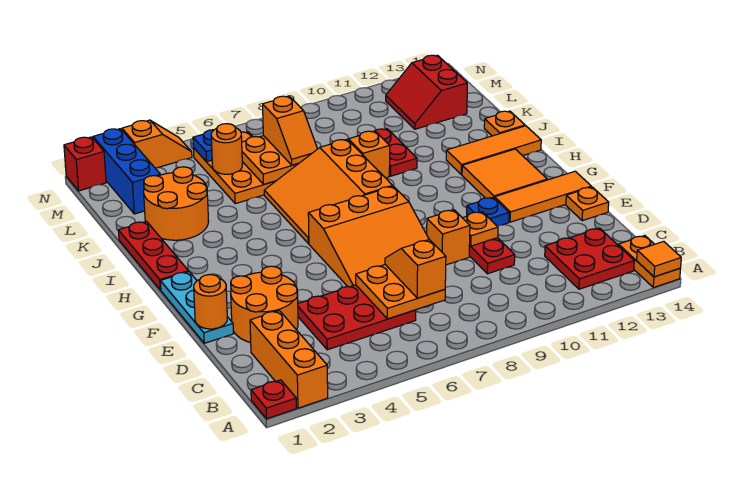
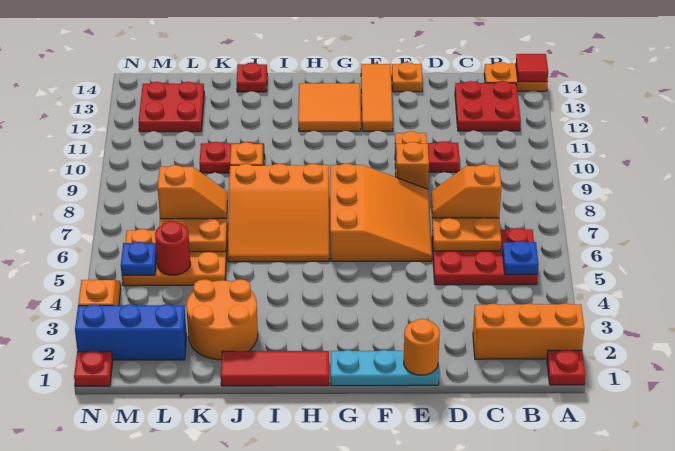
orange 1x1 tile [637,241,681,277] -> red 1x1 tile [516,54,548,82]
red 2x3 plate [298,285,416,350] -> red 2x3 plate turned to [432,228,538,285]
orange 2x2 round brick [231,266,298,343] -> none
blue 1x1 plate [467,197,509,226] -> blue 1x1 plate moved to [503,241,539,275]
red 1x3 plate [118,221,189,290] -> red 1x3 tile [221,351,329,386]
orange 1x3 tile [446,126,541,175] -> none
orange 1x1 plate [484,111,525,136] -> red 1x1 plate [237,63,267,92]
orange 1x1 round brick [211,124,242,174] -> red 1x1 round brick [155,221,190,275]
red 2x2 slope [386,55,467,129] -> red 2x2 plate [139,82,204,132]
red 1x1 brick [64,137,106,191] -> red 1x1 plate [74,351,113,386]

